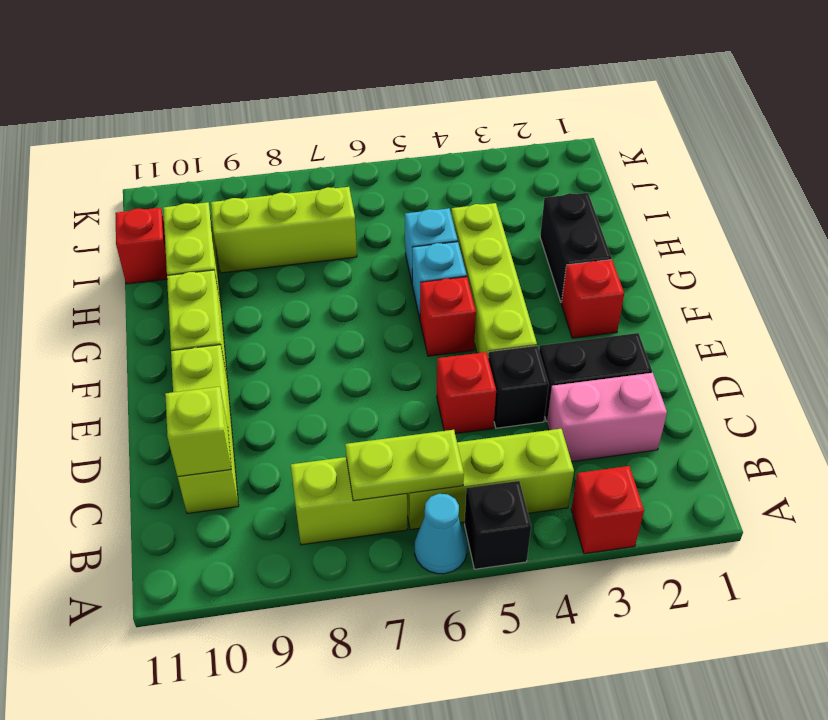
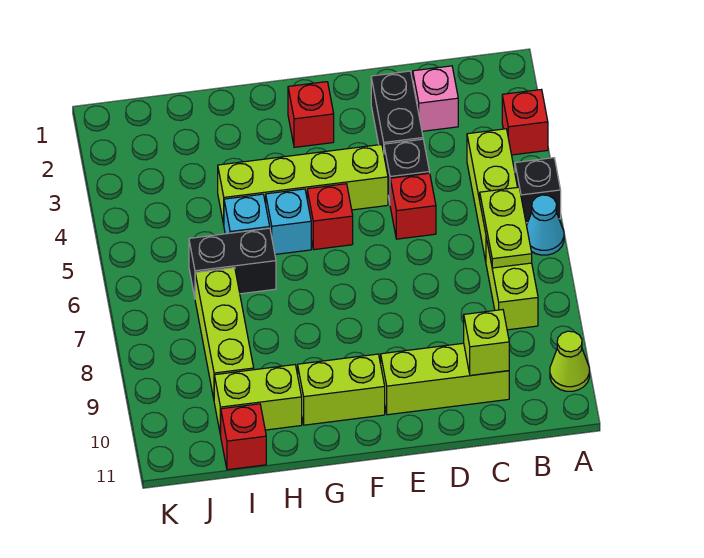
none -> lime 1x1 cone [550,331,589,391]
pink 1x2 brick [547,373,667,462] -> pink 1x1 brick [413,66,458,131]
black 1x2 brick [540,193,611,302] -> black 1x2 brick moved to [189,228,276,297]

